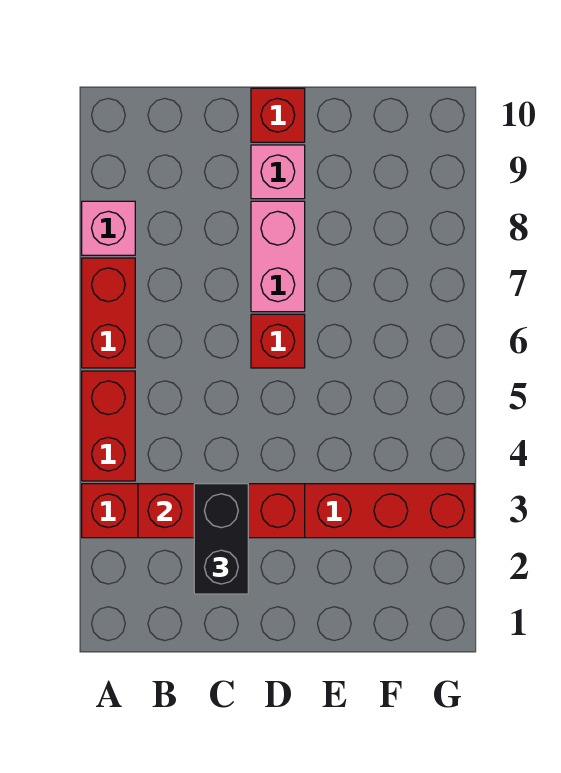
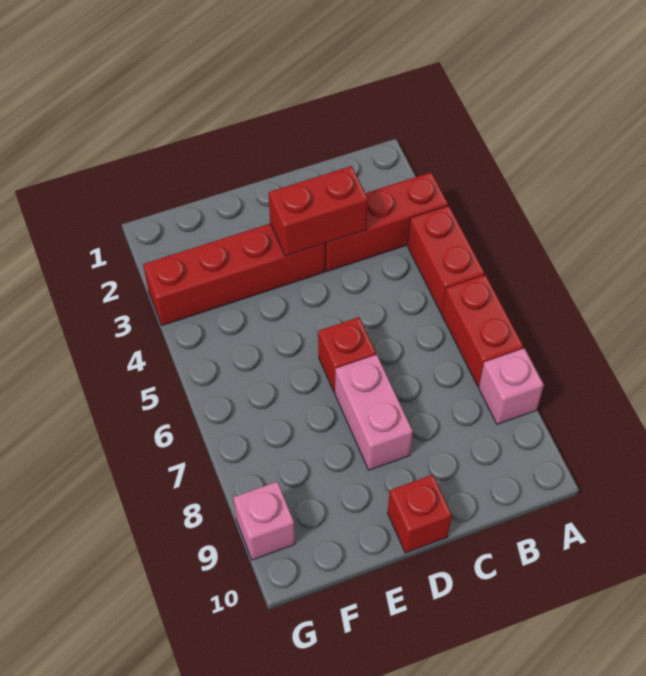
red 1x3 brick [138,484,305,538] -> red 1x2 brick [269,166,368,256]
black 1x2 brick [194,484,248,594] -> none
pink 1x1 brick [251,145,305,199] -> pink 1x1 brick moved to [233,482,295,560]

